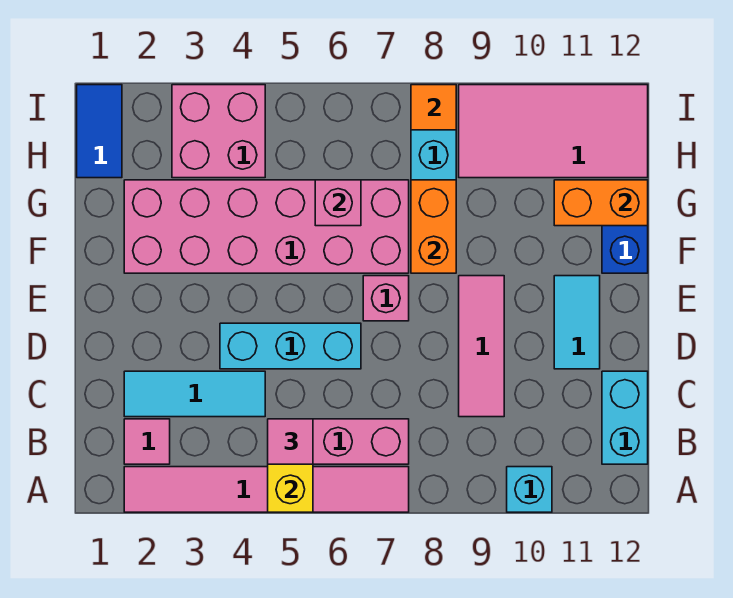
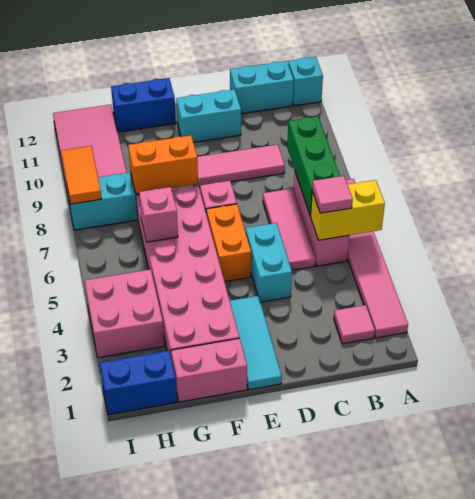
cyan 1x1 brick [507,467,552,512] -> cyan 1x1 brick moved to [288,57,323,106]
none -> green 1x3 brick [287,116,340,216]
cyan 1x3 tile [124,371,265,417] -> cyan 1x3 tile moved to [230,296,282,390]
none -> pink 1x3 tile [263,189,316,270]
cyan 1x3 brick [220,323,361,369] -> cyan 1x2 brick [246,223,292,302]
cyan 1x2 tile [554,276,600,369] -> cyan 1x2 brick [176,89,241,142]
none -> pink 1x2 brick [171,338,247,402]
orange 1x2 brick [554,180,648,226] -> orange 1x2 brick moved to [206,204,251,282]
blue 1x2 tile [77,85,122,178] -> blue 1x2 brick [100,351,177,415]
orange 1x1 tile [411,85,456,130] -> orange 1x2 tile [61,146,102,204]

